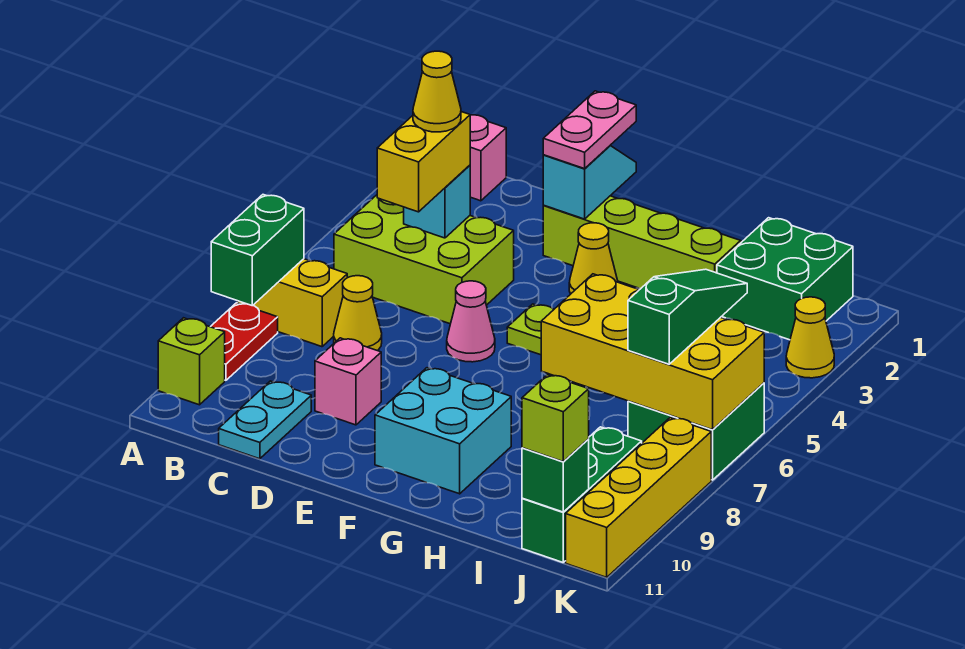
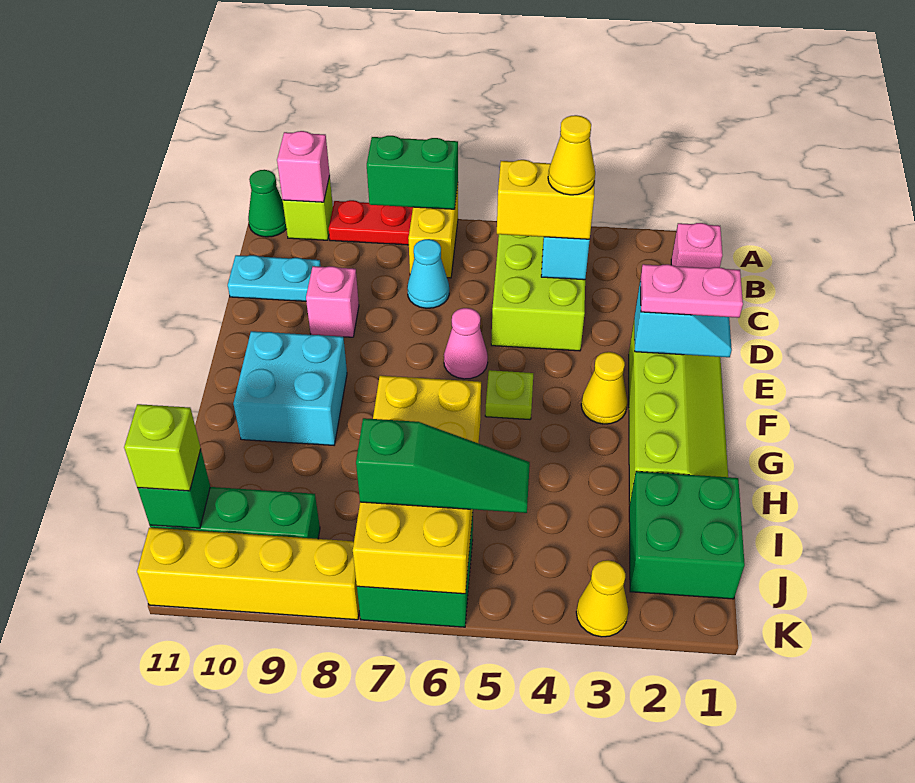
none -> pink 1x1 brick [277,131,330,202]
none -> green 1x1 cone [248,170,286,237]
yellow 1x1 cone [334,276,382,351] -> cyan 1x1 cone [407,239,449,308]

